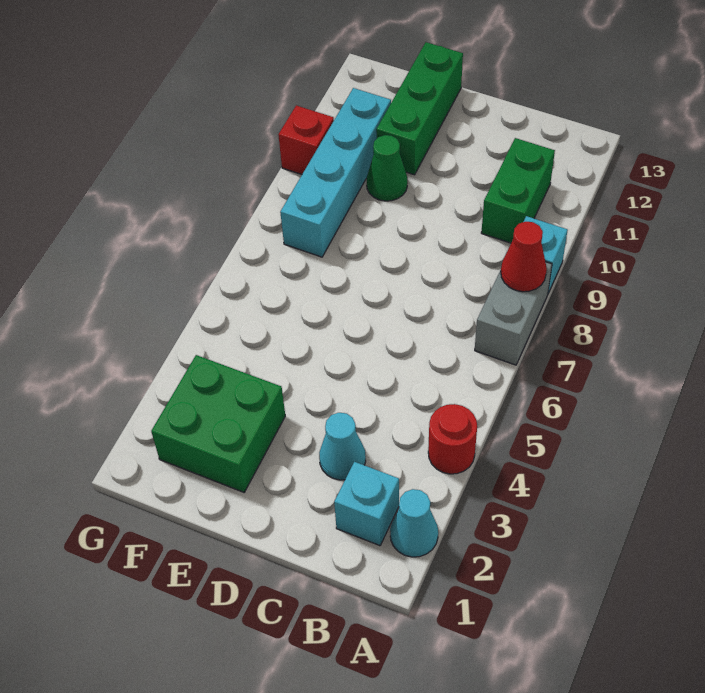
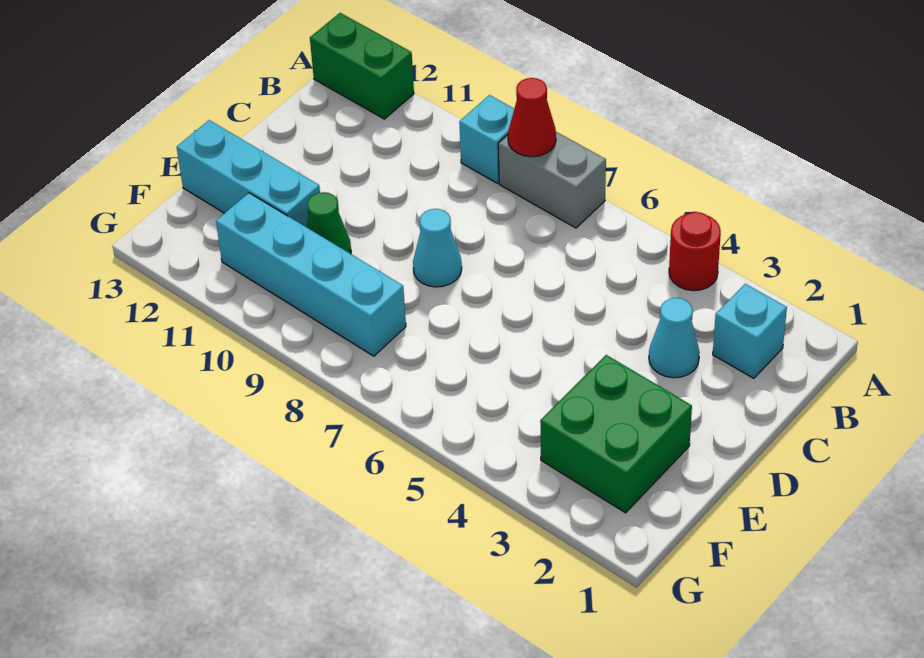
cyan 1x1 cone [390,489,438,557] -> cyan 1x1 cone moved to [413,209,462,287]
green 1x2 brick [481,138,555,243] -> green 1x2 brick moved to [310,13,414,119]
green 1x3 brick [376,42,463,175] -> cyan 1x3 brick [177,120,320,227]
red 1x1 brick [278,105,334,174] -> none

